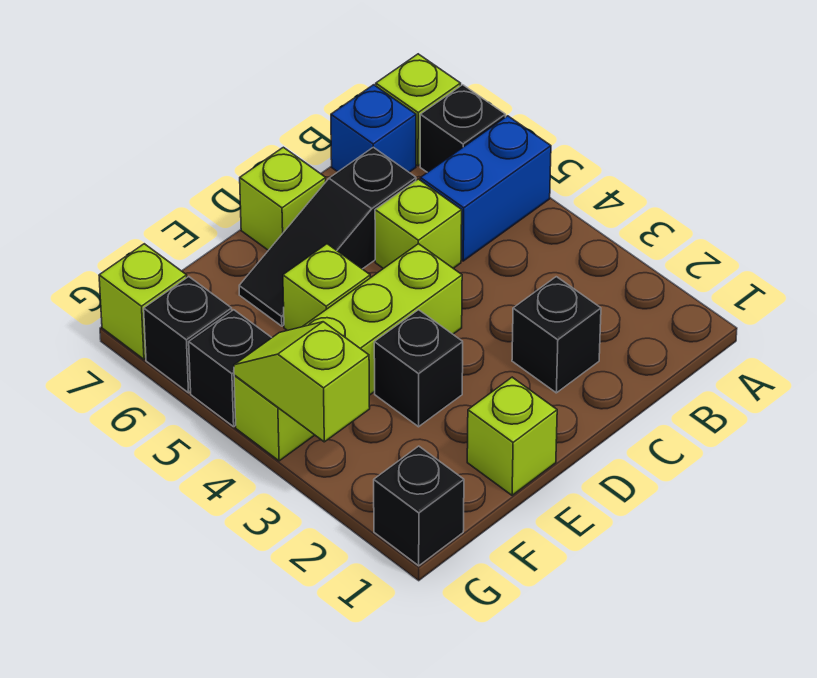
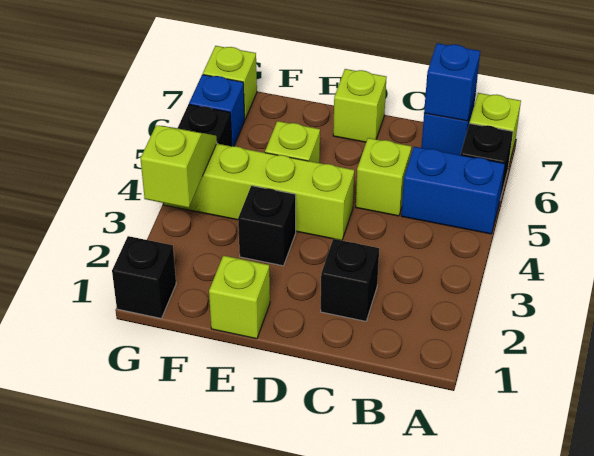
none -> blue 1x1 brick [424,43,480,121]
black 1x3 slope [239,147,416,326] -> none
black 1x1 brick [144,277,232,393] -> blue 1x1 brick [189,75,245,146]

